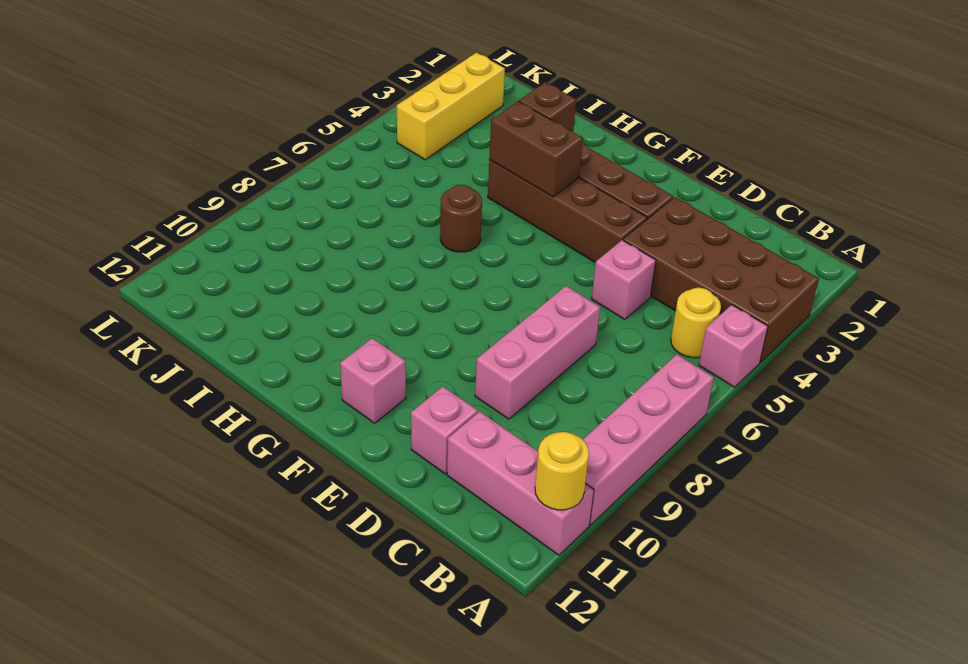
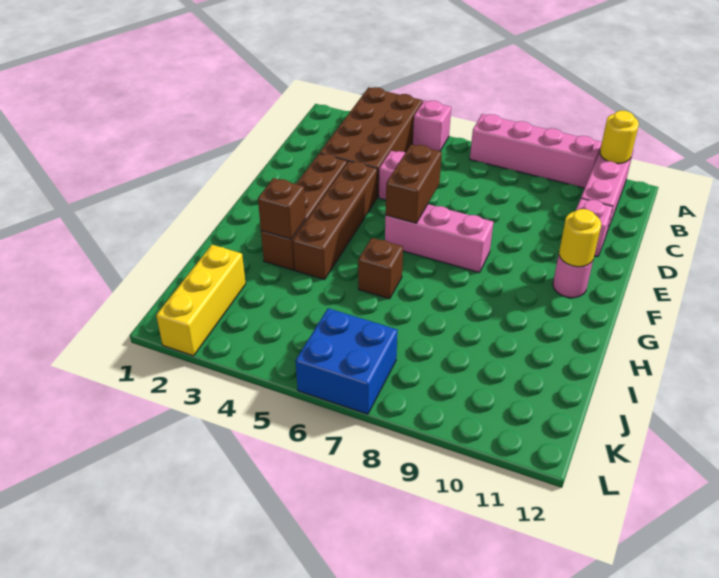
yellow 1x1 round brick [671,288,721,358] -> yellow 1x1 round brick moved to [559,209,601,267]
pink 1x3 brick [475,286,600,419] -> pink 1x3 brick moved to [385,204,493,273]
pink 1x1 brick [340,338,406,423] -> pink 1x1 round brick [553,255,593,298]
brown 1x2 brick [489,101,583,197] -> brown 1x2 brick moved to [386,144,442,223]
brown 1x1 round brick [440,185,482,252] -> brown 1x1 brick [358,238,403,299]
yellow 1x3 brick [397,53,505,160] -> yellow 1x3 brick turned to [156,245,246,356]
none -> blue 2x2 brick [296,308,398,414]

